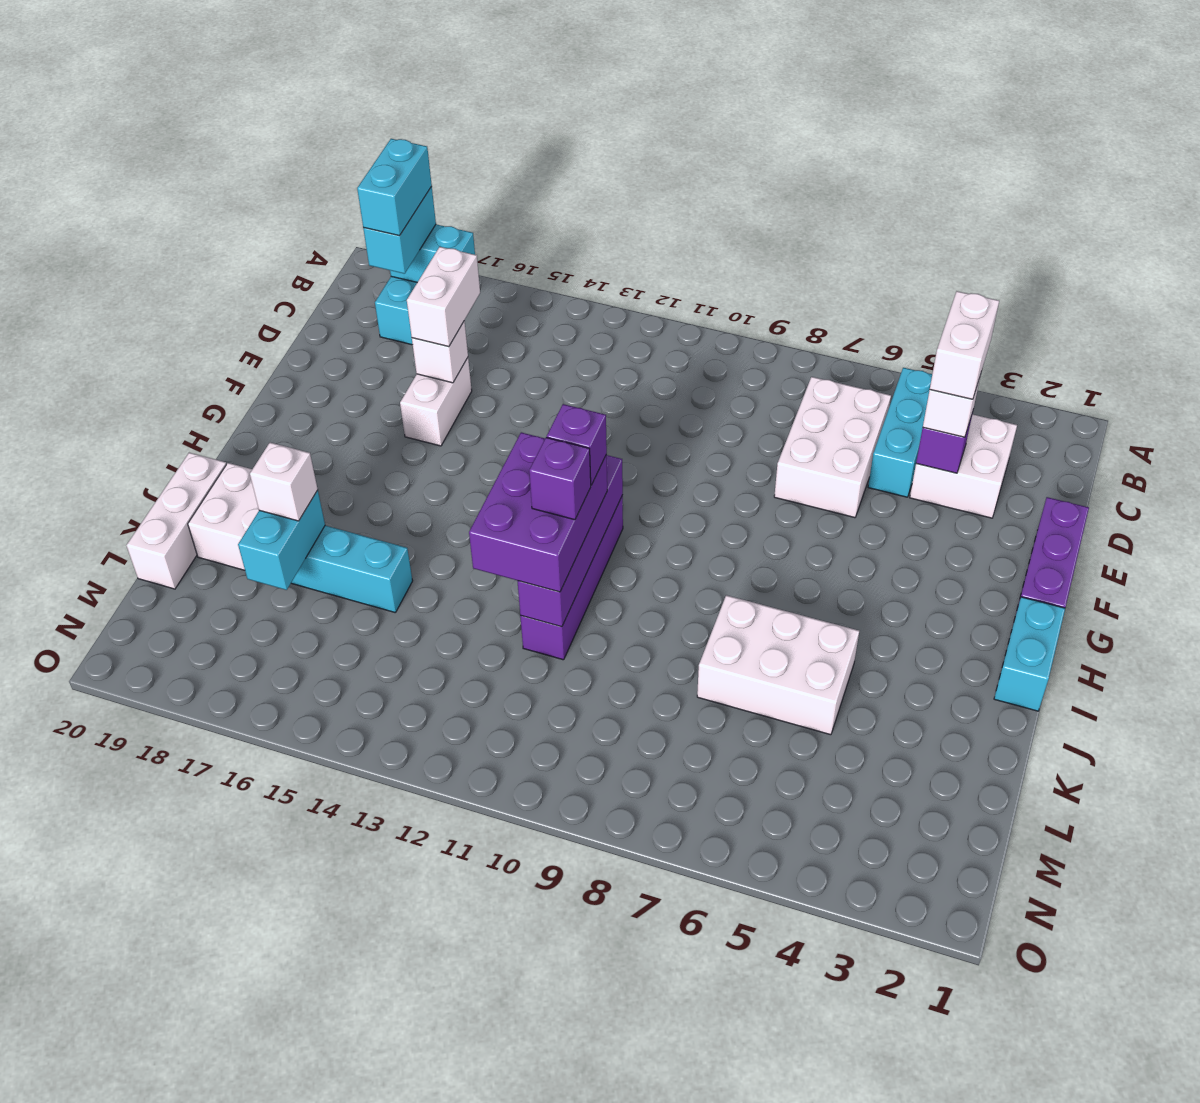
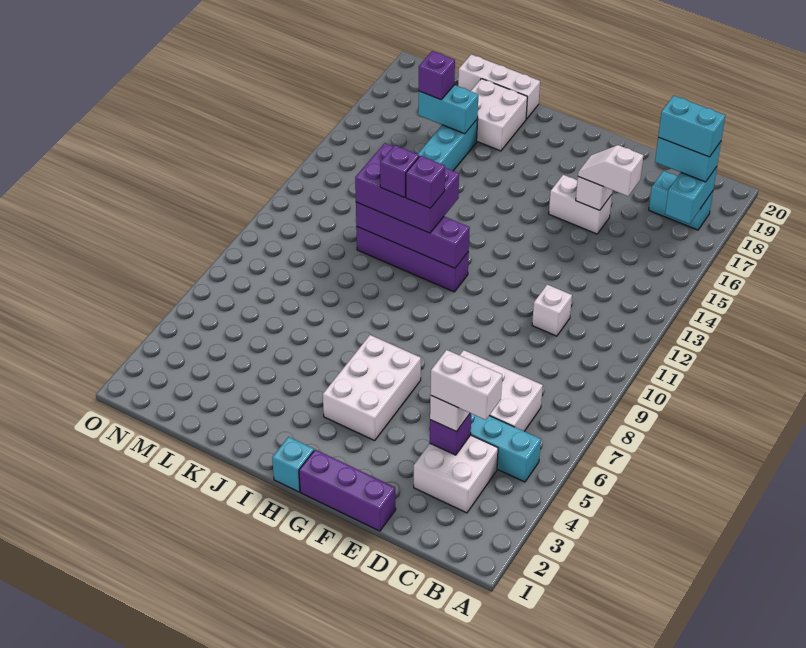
white 1x2 brick [407,247,480,347] -> white 1x2 slope [578,145,643,196]
cyan 1x2 brick [994,597,1065,711] -> cyan 1x1 brick [272,437,314,492]
white 2x3 brick [697,595,859,735] -> white 2x3 brick moved to [323,335,421,440]
white 1x1 brick [250,442,318,521] -> white 1x1 brick moved to [532,285,572,336]
none -> purple 1x1 brick [419,51,455,100]

